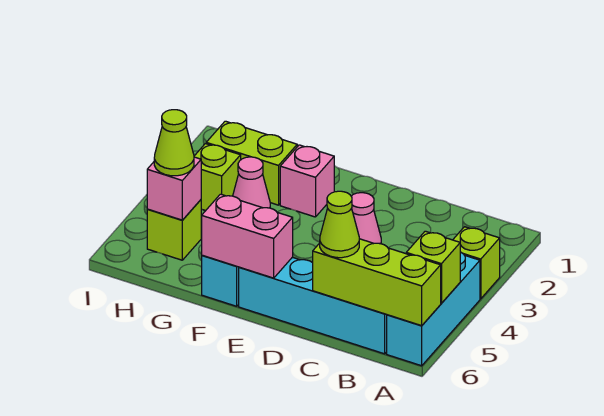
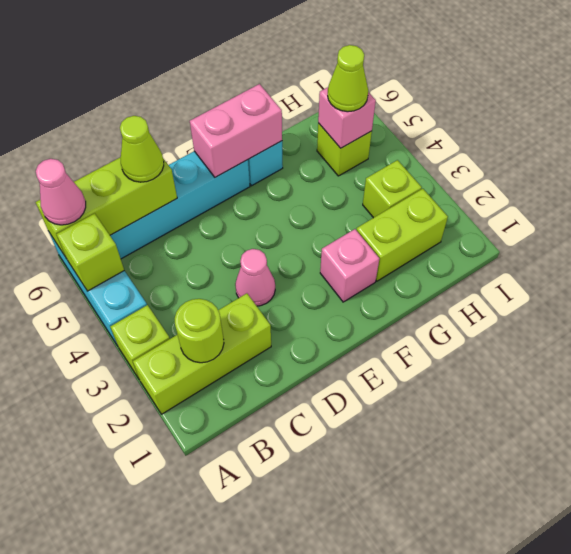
none -> lime 1x3 brick [133,293,271,414]
none -> lime 1x1 round brick [175,299,224,363]
pink 1x1 cone [233,157,270,208] -> pink 1x1 cone moved to [36,159,86,225]

